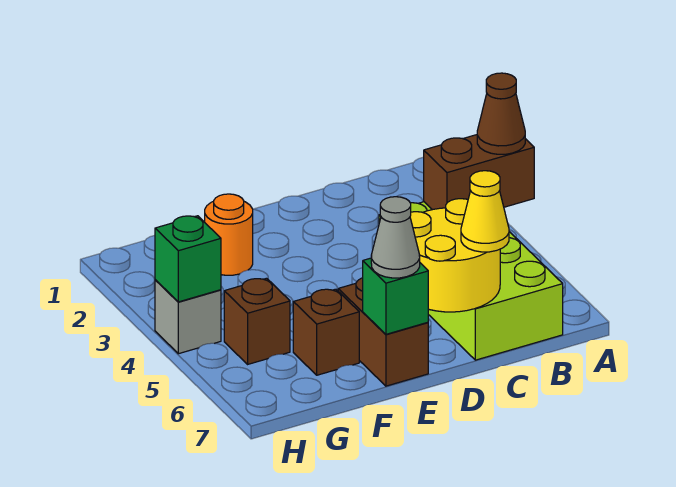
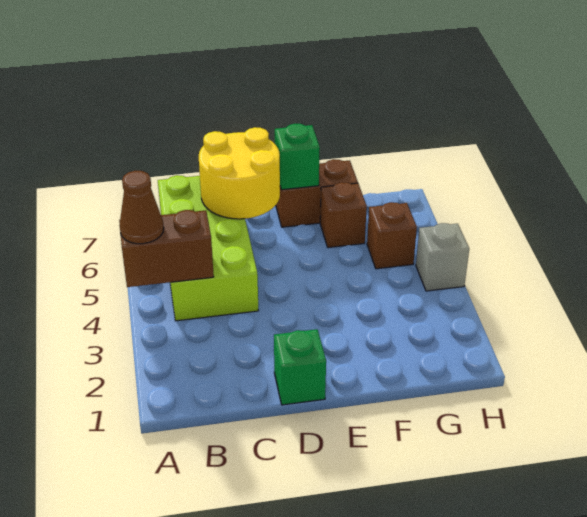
yellow 1x1 cone [461,171,509,252] -> none
brown 1x2 brick [338,278,428,386] -> brown 1x2 brick turned to [276,159,358,227]
grey 1x1 cone [371,197,420,278] -> none
orange 1x1 round brick [205,194,253,275] -> none
green 1x1 brick [155,216,221,302] -> green 1x1 brick moved to [274,329,326,405]

